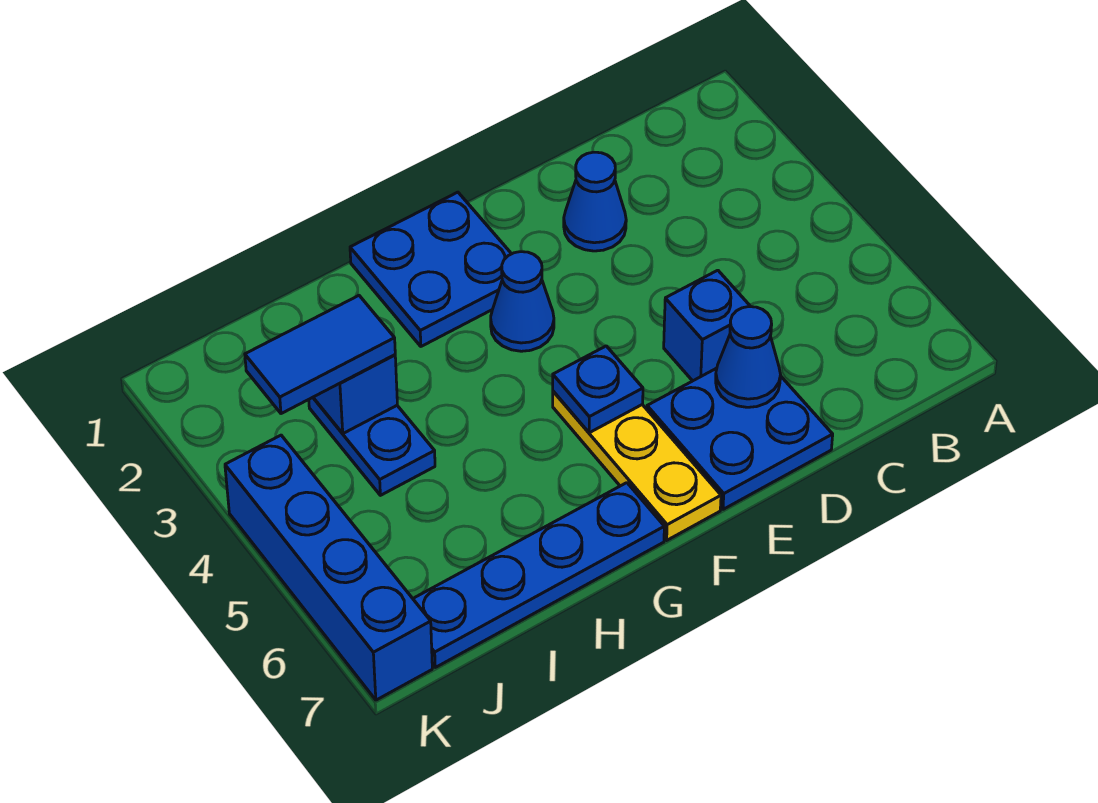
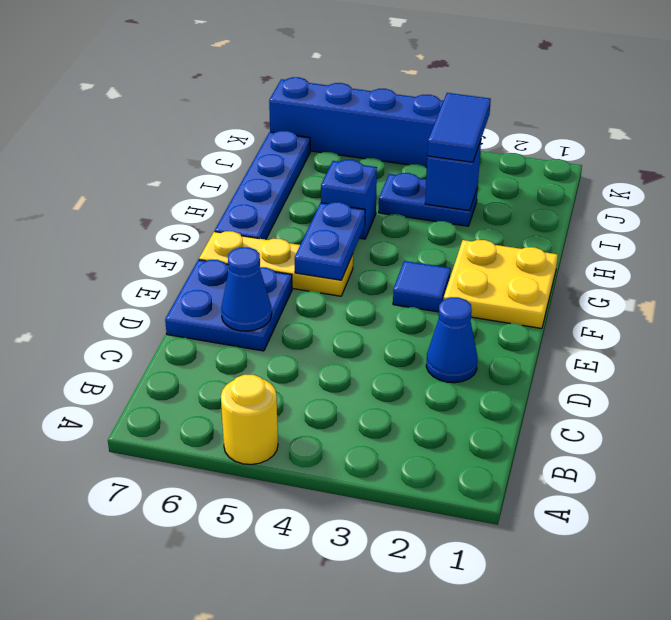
none -> yellow 1x1 round brick [221,375,278,464]
blue 1x1 brick [664,270,751,381] -> blue 1x1 brick moved to [321,160,377,239]
blue 2x2 plate [350,192,511,346] -> yellow 2x2 plate [444,240,558,328]
blue 1x1 cone [491,252,554,351] -> blue 1x1 tile [393,261,451,312]
blue 1x1 plate [553,346,643,433] -> blue 1x2 plate [295,202,365,280]

